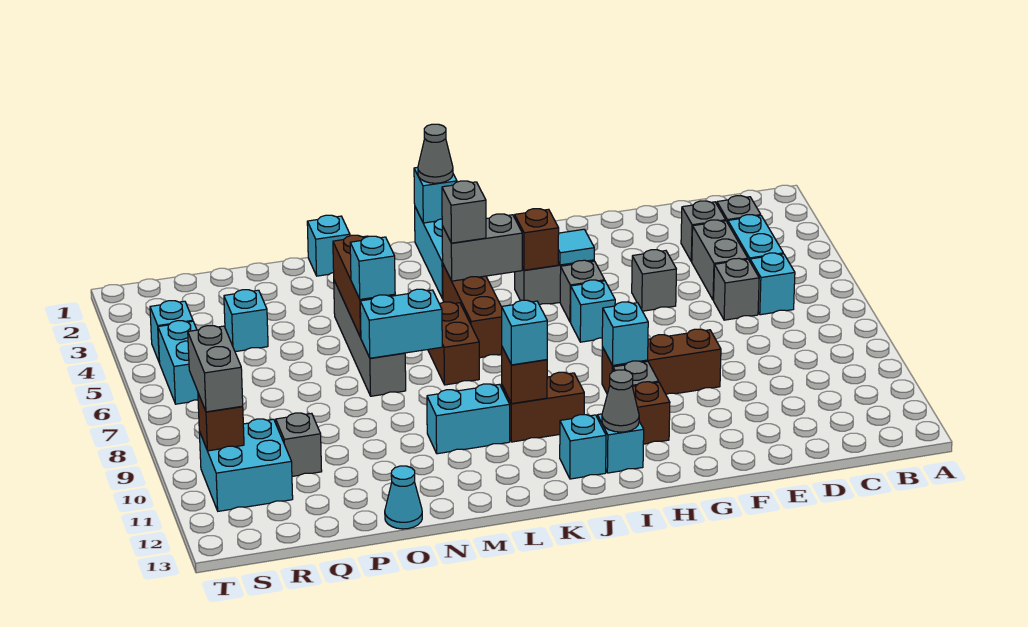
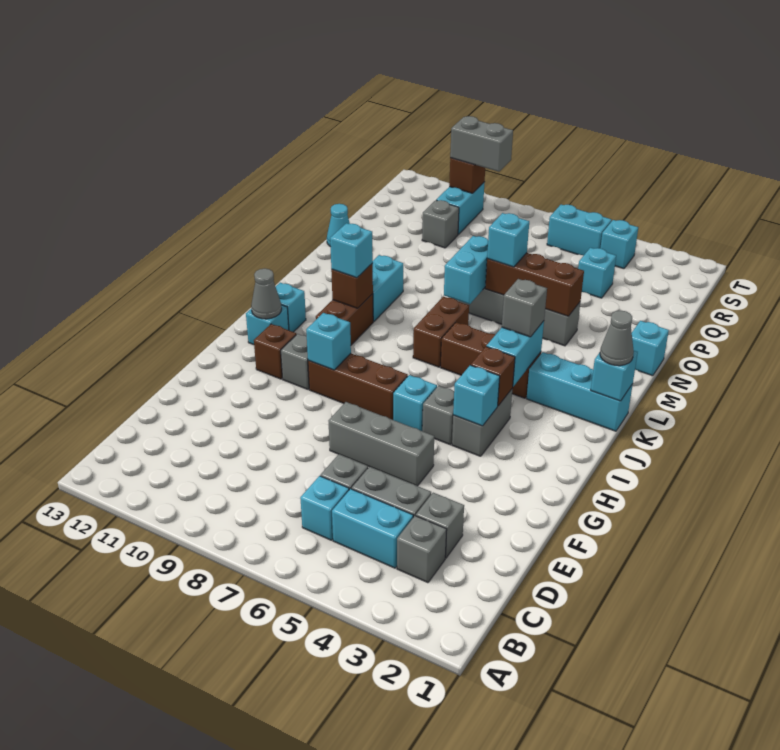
grey 1x1 brick [632,250,676,311] -> grey 1x3 brick [329,402,434,486]
brown 1x3 brick [602,329,721,394] -> brown 1x3 brick turned to [308,354,408,420]
cyan 1x1 tile [558,229,594,265] -> cyan 1x1 brick [453,365,500,426]
grey 1x2 brick [442,214,522,281] -> cyan 1x2 brick [486,321,544,387]
brown 1x2 brick [428,302,479,385] -> brown 1x2 brick turned to [413,297,469,367]
cyan 2x2 brick [199,419,293,511] -> cyan 1x2 brick [437,182,485,235]

